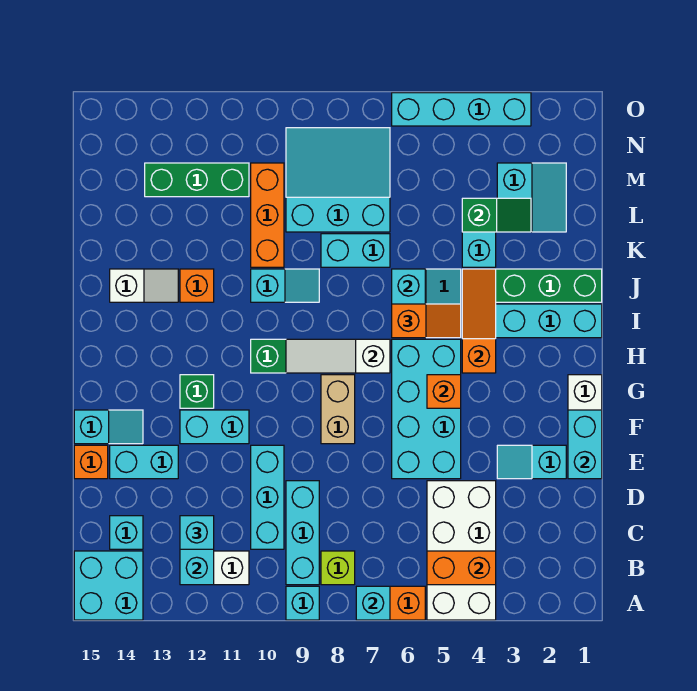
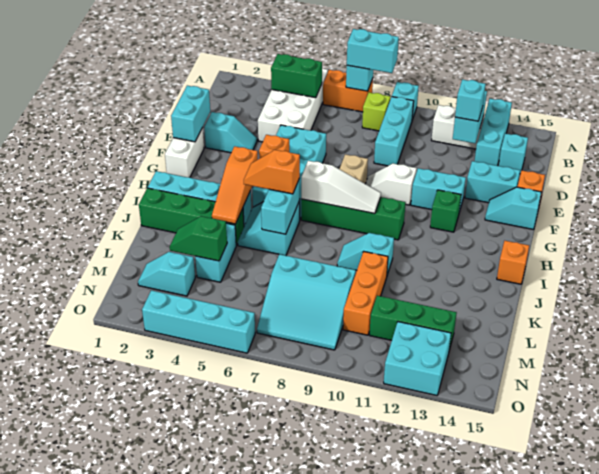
cyan 2x2 brick [74,551,143,620] -> cyan 2x2 brick moved to [384,322,451,395]
orange 1x2 brick [427,551,496,585] -> green 1x2 brick [271,54,322,98]
cyan 1x3 brick [251,445,284,549] -> cyan 1x3 brick moved to [475,99,512,166]
orange 1x1 brick [180,269,214,302] -> orange 1x1 brick moved to [497,241,529,284]
white 1x2 slope [110,269,178,302] -> white 1x2 slope moved to [366,164,417,205]
cyan 1x2 brick [321,234,390,267] -> cyan 1x2 brick moved to [347,29,399,73]
cyan 2x2 slope [497,163,566,232] -> cyan 1x2 slope [138,252,195,296]

